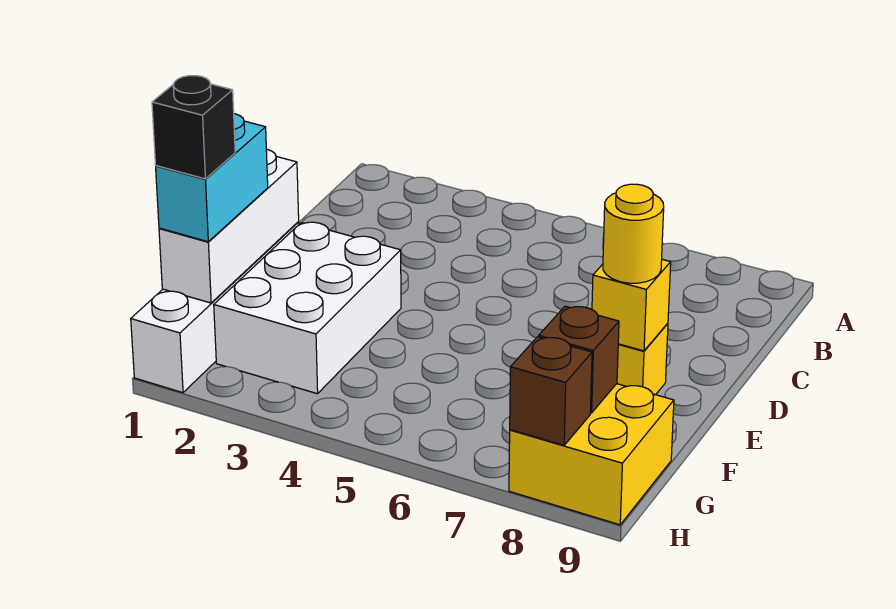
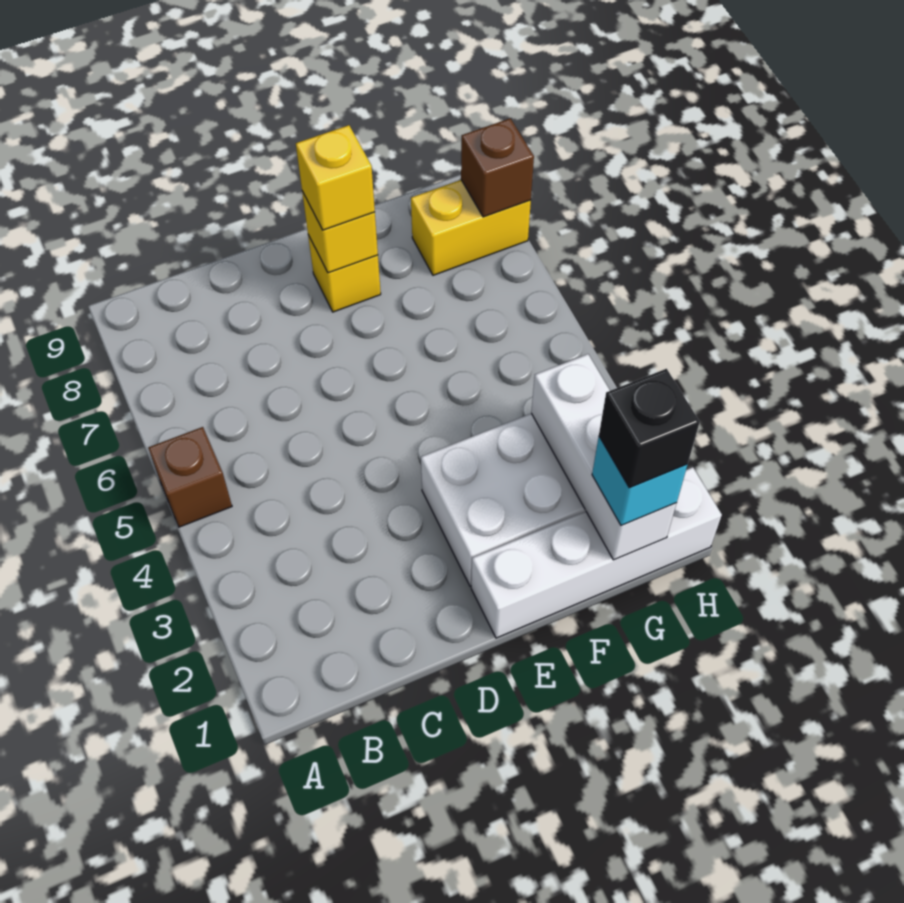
white 1x3 brick [159,149,299,303] -> white 1x3 brick turned to [531,354,677,560]
yellow 1x1 round brick [603,184,664,283] -> yellow 1x1 brick [296,125,375,230]
cyan 1x2 brick [156,114,268,242] -> cyan 1x1 brick [592,437,688,526]
yellow 2x2 brick [509,384,674,525] -> yellow 1x2 brick [411,180,531,275]
brown 1x1 brick [539,306,619,413] -> brown 1x1 brick moved to [148,427,232,527]

